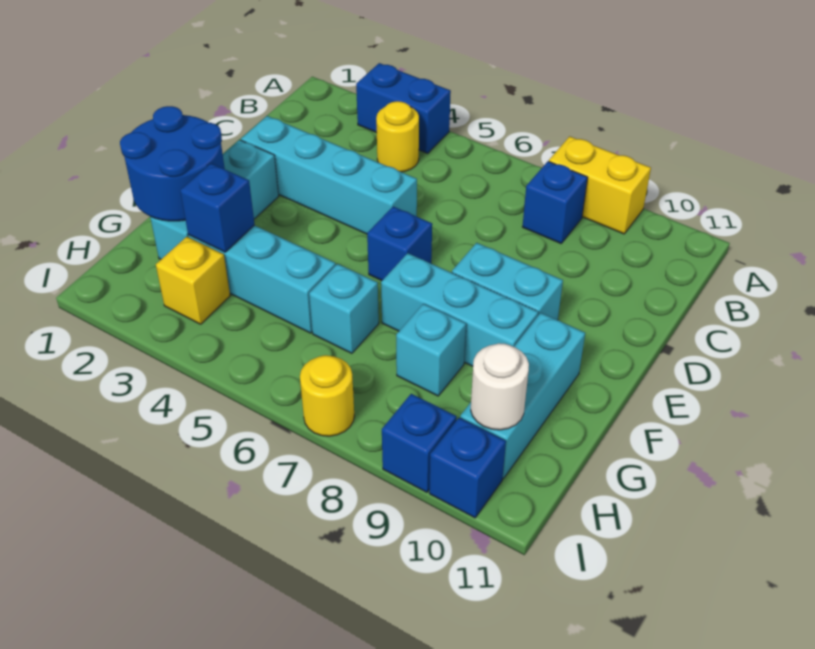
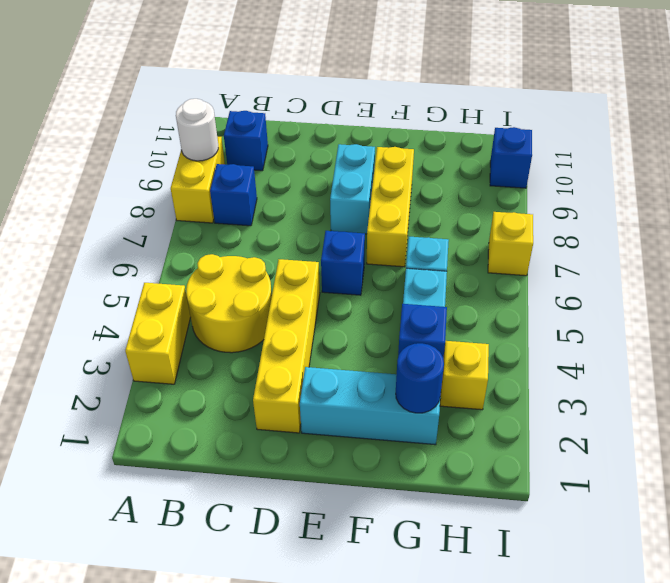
blue 1x2 brick [356,63,451,153] -> yellow 1x2 brick [125,283,191,384]
yellow 1x1 round brick [376,101,419,172] -> yellow 2x2 round brick [186,254,272,353]
cyan 1x4 brick [241,116,417,234] -> yellow 1x4 brick [253,259,320,433]
blue 2x2 round brick [120,106,225,221] -> blue 1x1 round brick [396,343,444,413]
cyan 1x3 brick [381,253,538,366] -> yellow 1x3 brick [367,147,414,267]
cyan 1x3 brick [460,313,585,479] -> none
cyan 1x1 brick [396,304,466,396] -> none
white 1x1 round brick [471,343,529,430] -> white 1x1 round brick moved to [176,99,218,161]
yellow 1x1 round brick [300,355,354,436] -> yellow 1x1 brick [488,212,533,276]
blue 1x1 brick [382,394,457,492] -> blue 1x1 brick moved to [224,111,268,171]

